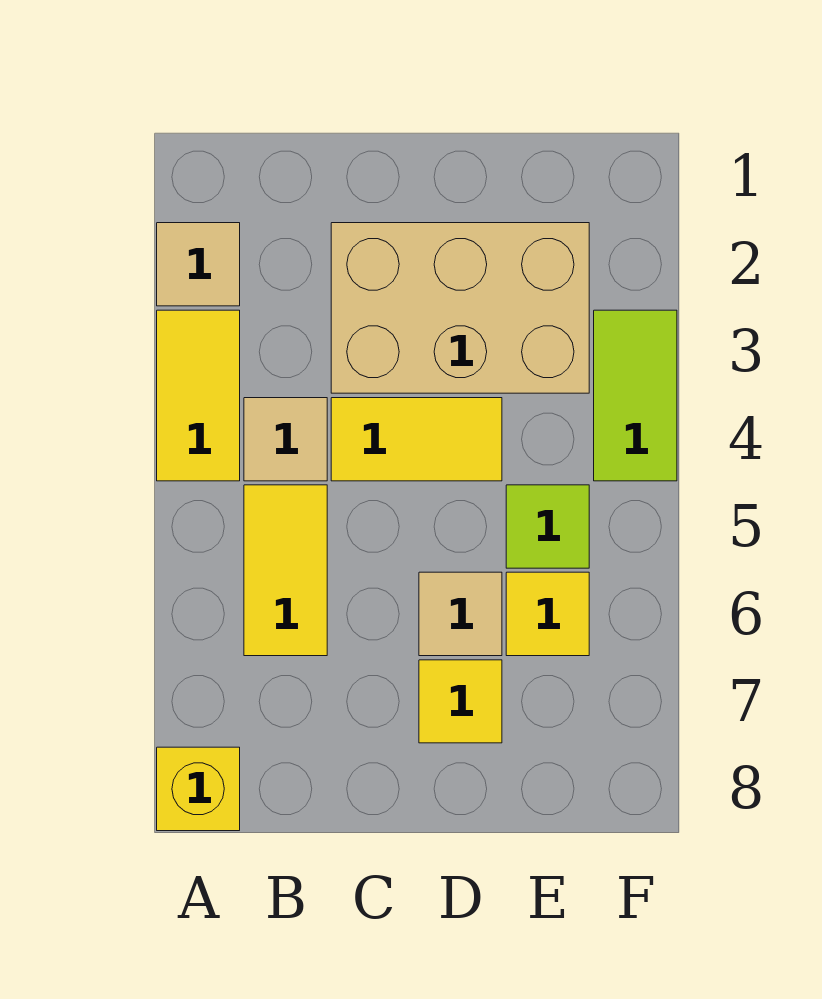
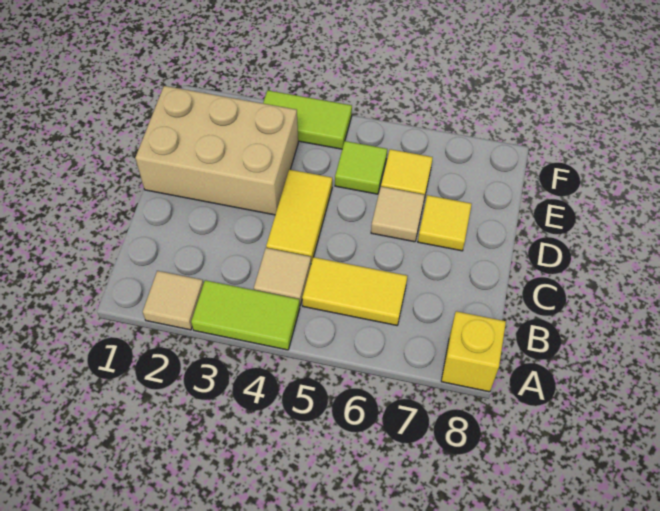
yellow 1x2 tile [157,310,240,481] -> lime 1x2 tile [191,280,300,350]
tan 2x3 brick [331,223,589,393] -> tan 2x3 brick turned to [135,86,298,215]

